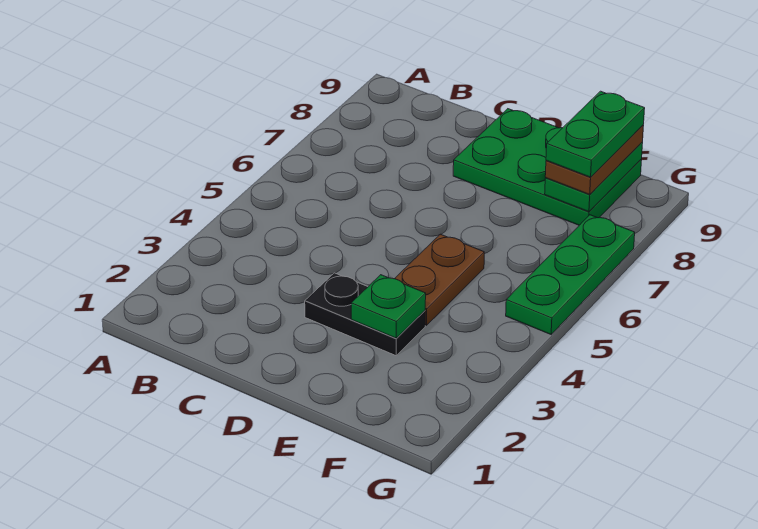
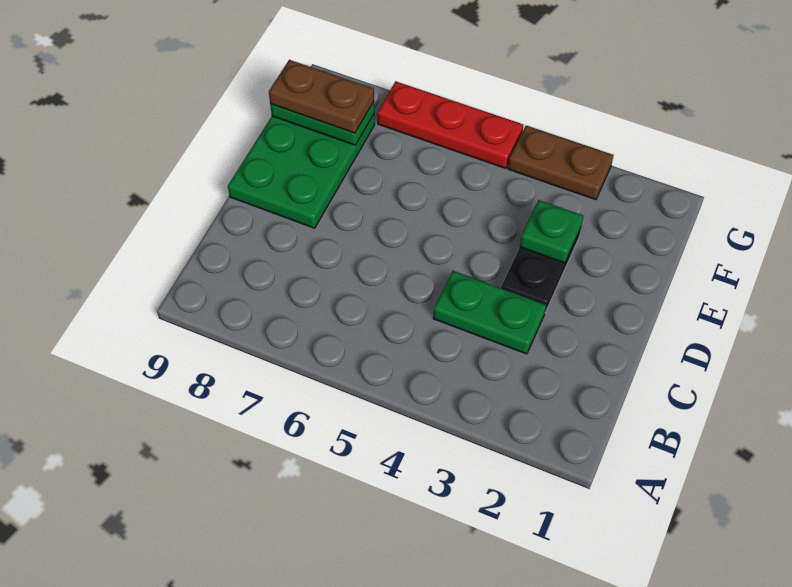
brown 1x2 plate [395,234,484,325] -> brown 1x2 plate moved to [508,125,613,200]
green 1x2 plate [546,91,645,177] -> green 1x2 plate moved to [433,271,546,354]
green 1x3 plate [506,215,635,334] -> red 1x3 plate [377,81,523,168]

